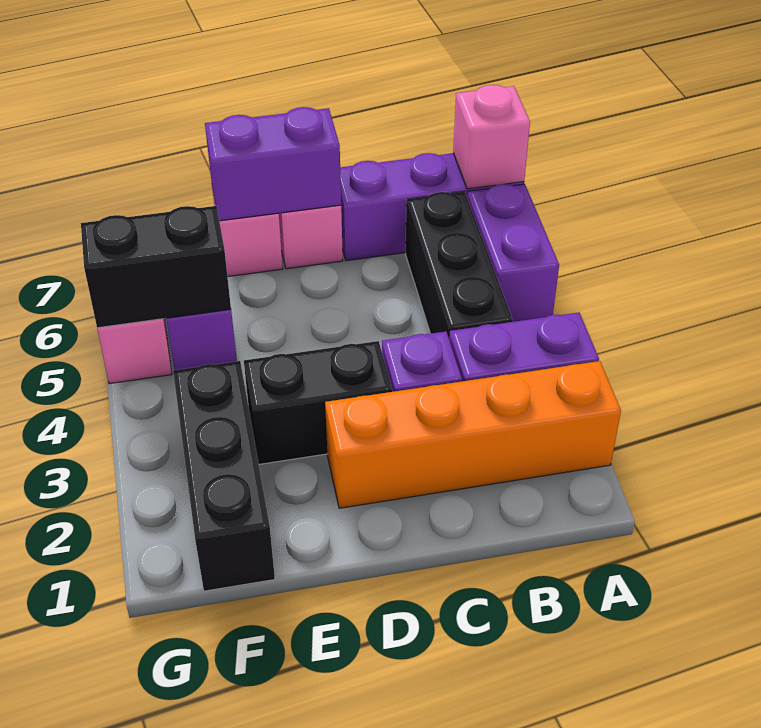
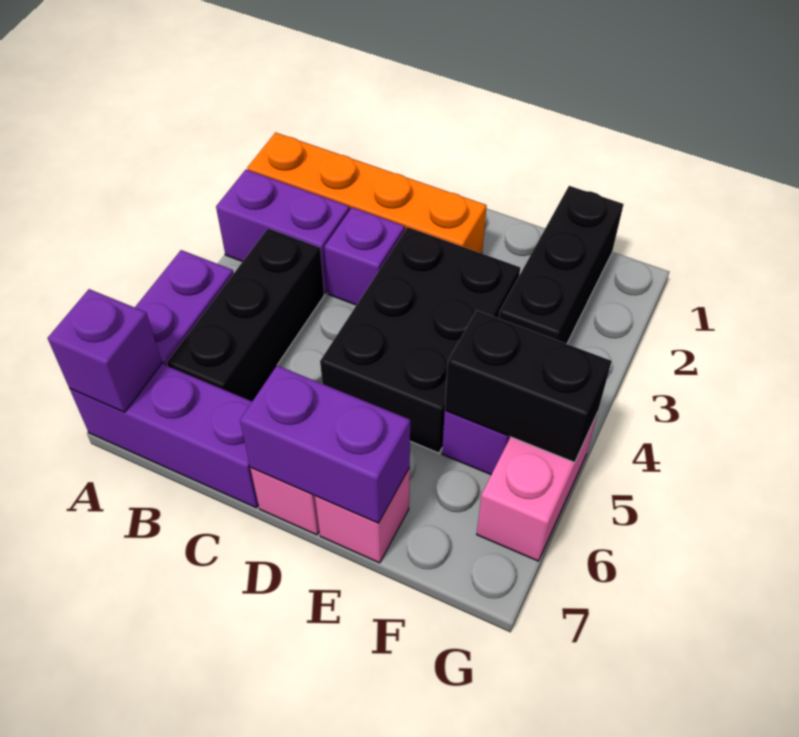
pink 1x1 brick [453,85,530,189] -> purple 1x1 brick [48,289,162,412]
black 1x2 brick [244,341,392,464] -> black 2x3 brick [320,227,520,453]

